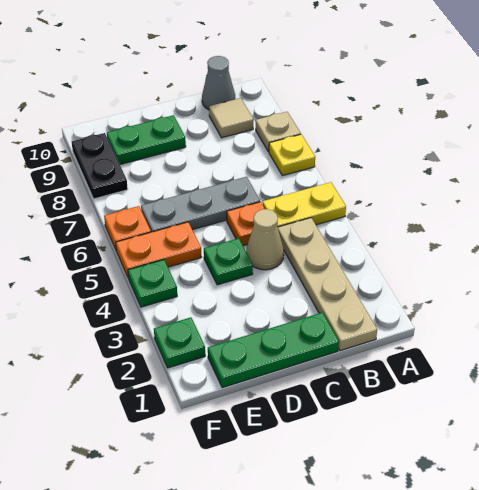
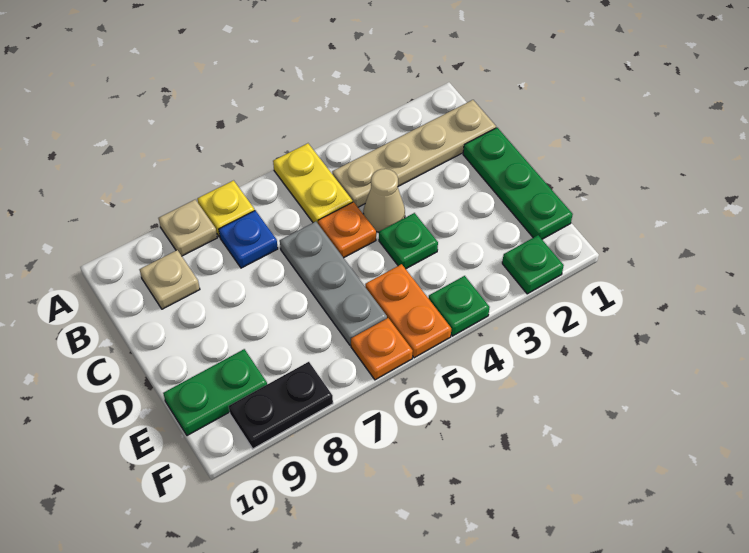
none -> blue 1x1 plate [219,210,278,268]
tan 1x1 tile [209,98,253,138] -> tan 1x1 plate [139,250,200,309]
grey 1x1 cone [202,56,235,110] -> none
green 1x2 plate [107,115,186,164] -> green 1x2 plate turned to [163,349,267,436]

